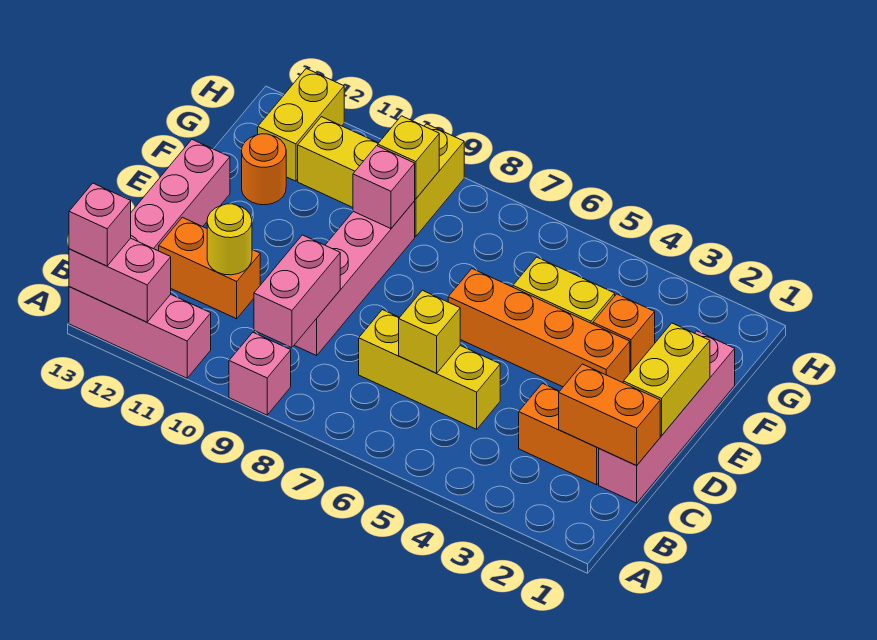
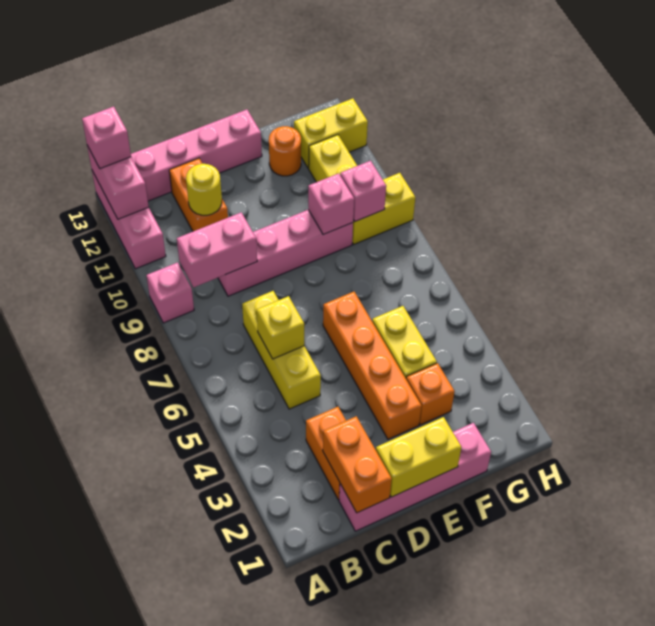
yellow 1x1 brick [378,116,439,199] -> pink 1x1 brick [340,161,386,221]

